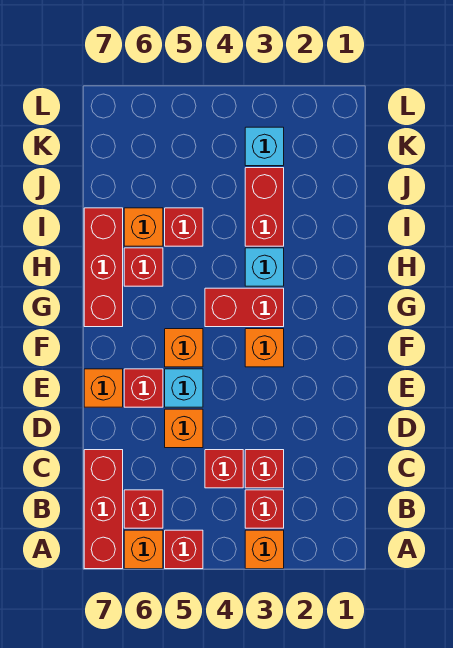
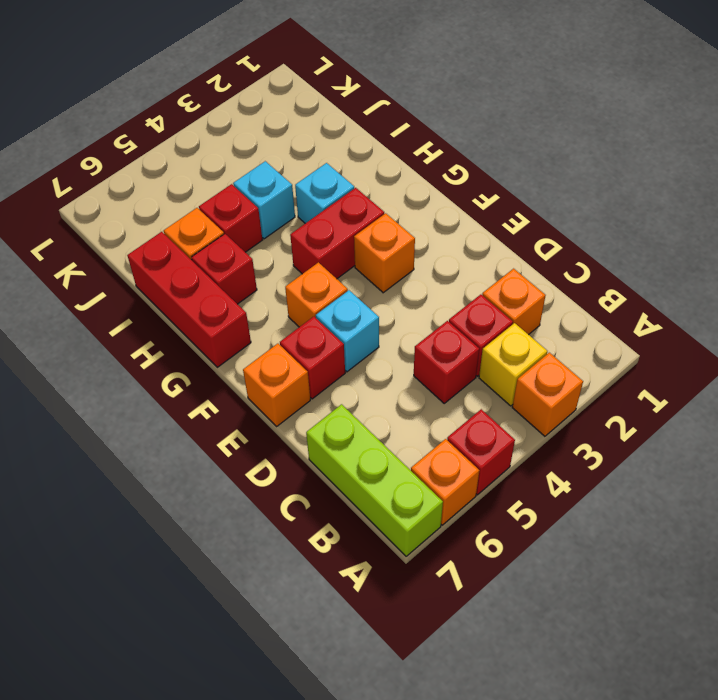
red 1x3 brick [84,450,123,569] -> lime 1x3 brick [306,404,443,556]
red 1x1 brick [245,490,284,528] -> yellow 1x1 brick [479,323,547,406]
red 1x1 brick [124,490,163,528] -> none
orange 1x1 brick [165,409,203,448] -> orange 1x1 brick moved to [482,269,546,335]
red 1x2 brick [245,168,284,246] -> none
cyan 1x1 brick [245,127,284,166] -> cyan 1x1 brick moved to [233,161,295,239]

